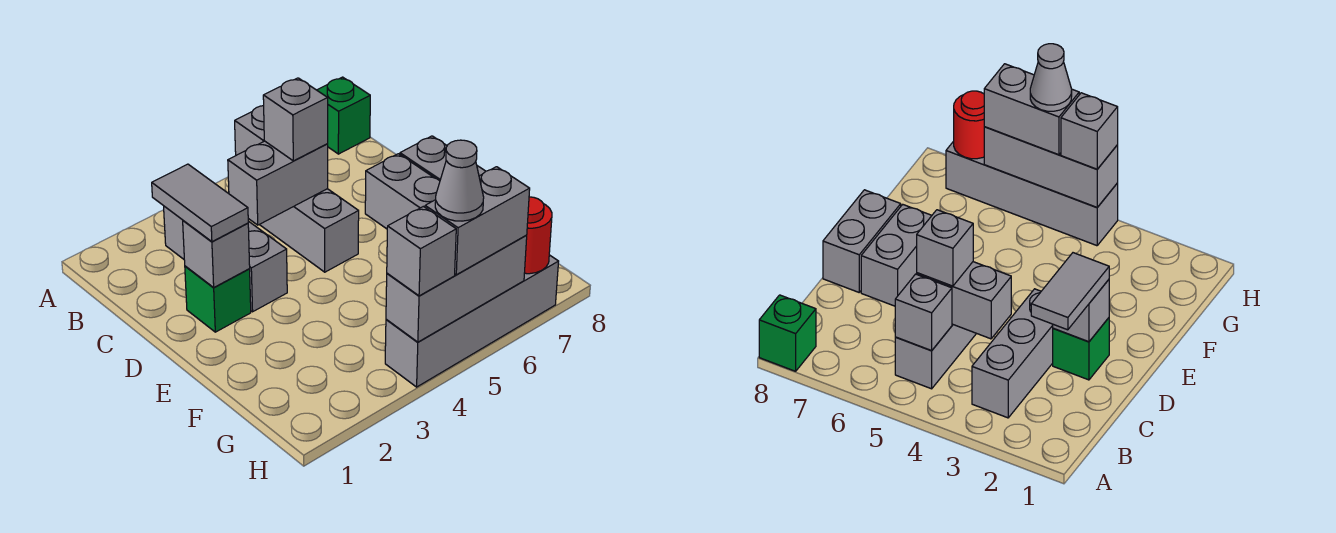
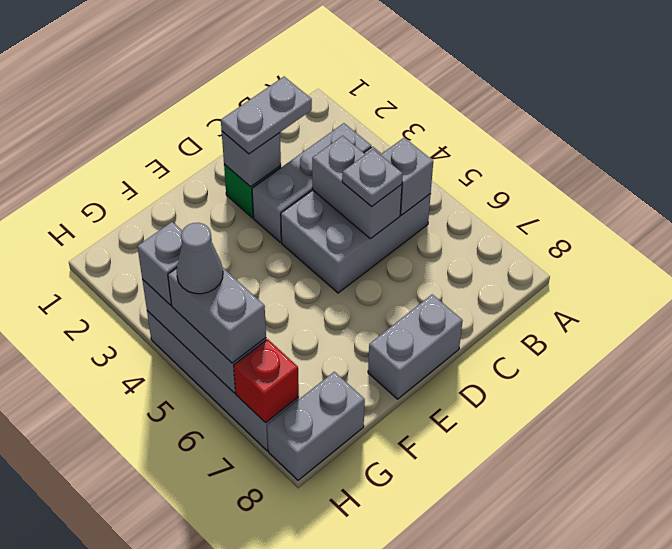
green 1x1 brick [317,77,370,154] -> none
grey 1x3 brick [260,189,359,272] -> grey 2x3 brick [281,147,431,293]
grey 1x2 tile [152,164,248,242] -> grey 1x2 plate [221,77,312,154]
grey 1x1 brick [263,78,328,161] -> grey 1x1 plate [342,149,403,207]
grey 1x2 brick [365,154,440,229] -> grey 1x2 brick moved to [267,372,365,480]
red 1x1 round brick [525,197,552,274] -> red 1x1 brick [234,339,299,423]

